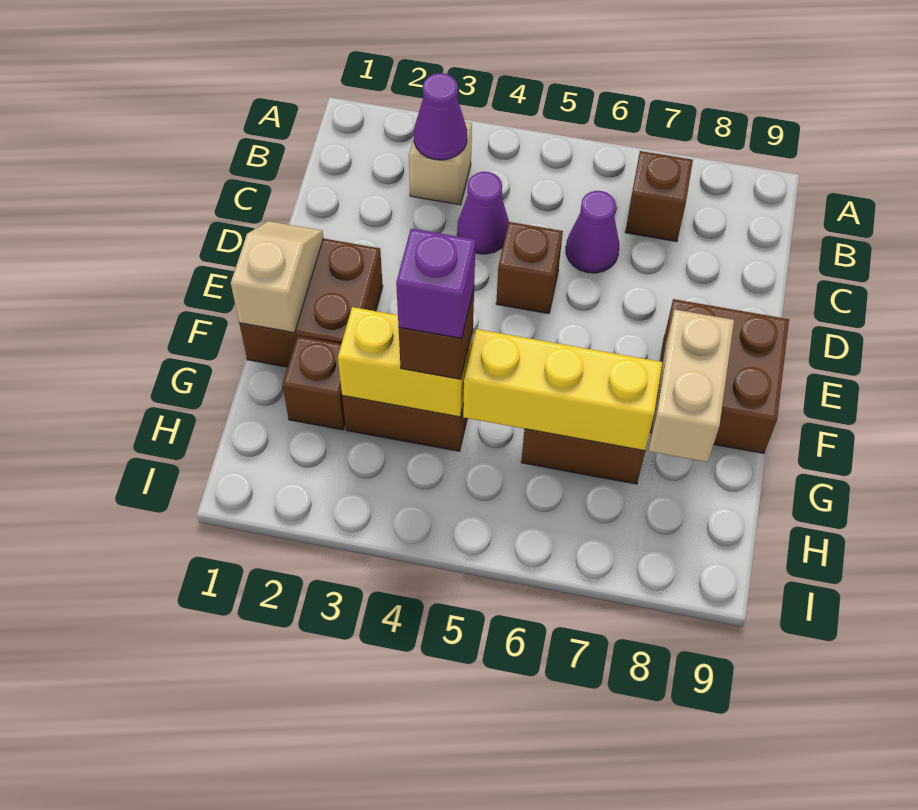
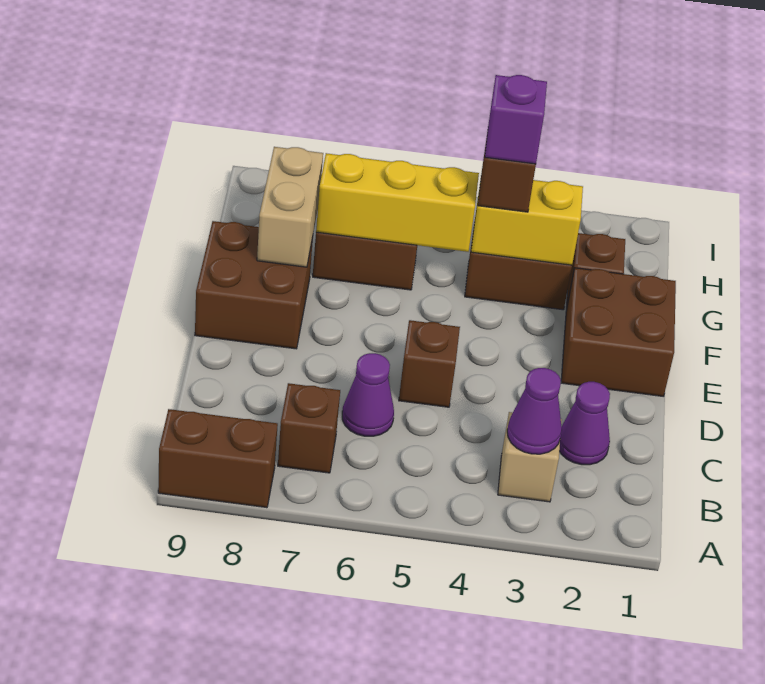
none -> brown 1x2 brick [158,409,278,508]
purple 1x1 cone [457,172,509,254] -> purple 1x1 cone moved to [559,382,610,465]
tan 1x2 slope [231,221,323,333] -> none

